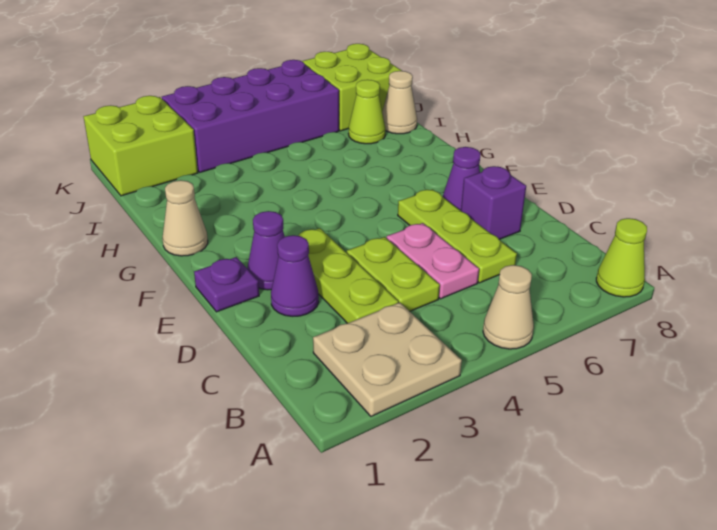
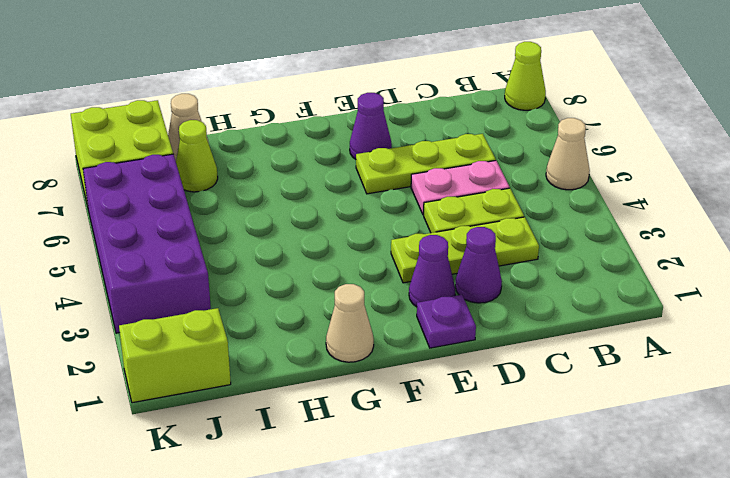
tan 2x2 plate [313,302,462,416] -> none
purple 1x1 brick [461,166,526,239] -> none
lime 2x2 brick [84,96,198,196] -> lime 1x2 brick [119,308,231,403]

